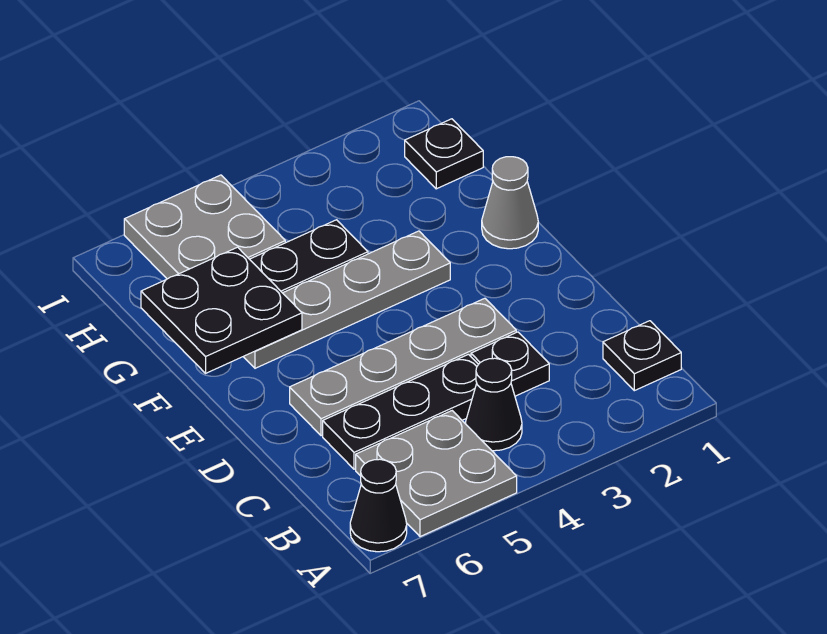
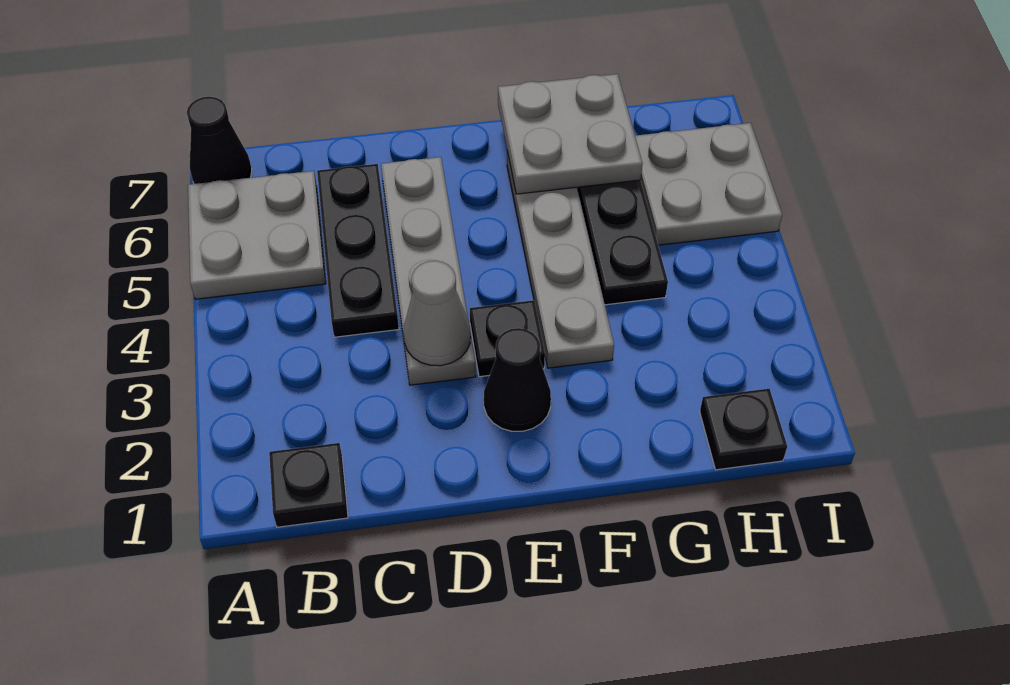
black 1x1 cone [465,358,522,451] -> black 1x1 cone moved to [484,328,551,431]
black 1x1 plate [471,332,549,396] -> black 1x1 plate moved to [470,300,545,377]
grey 1x1 cone [482,157,538,249] -> grey 1x1 cone moved to [404,261,471,366]
black 2x2 plate [141,247,302,373] -> grey 2x2 plate [498,74,643,194]

